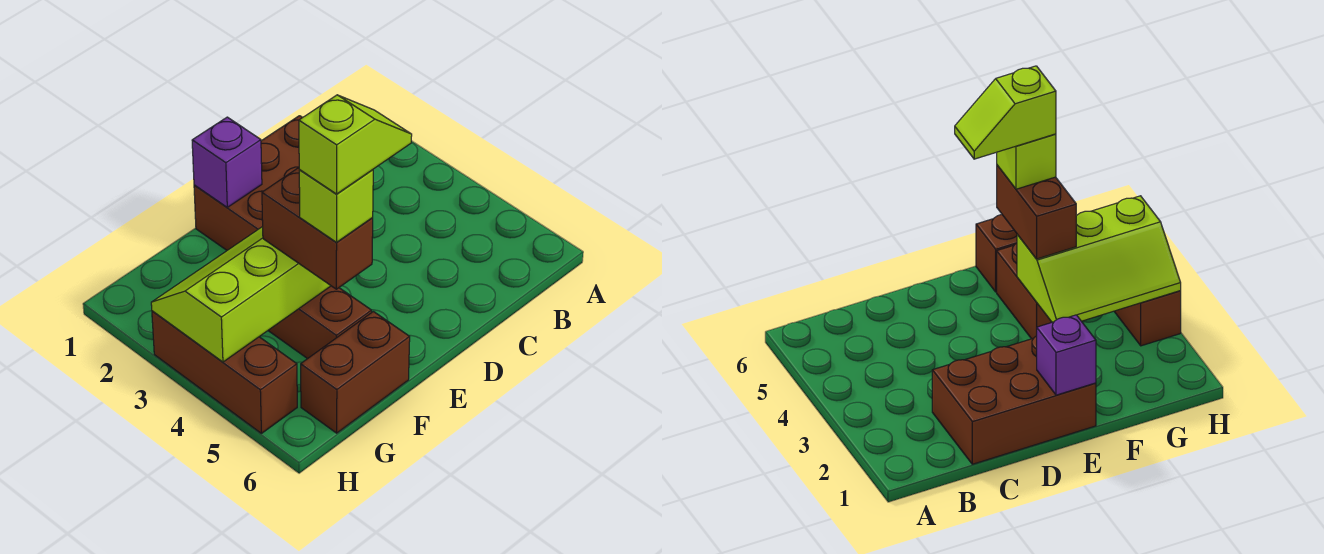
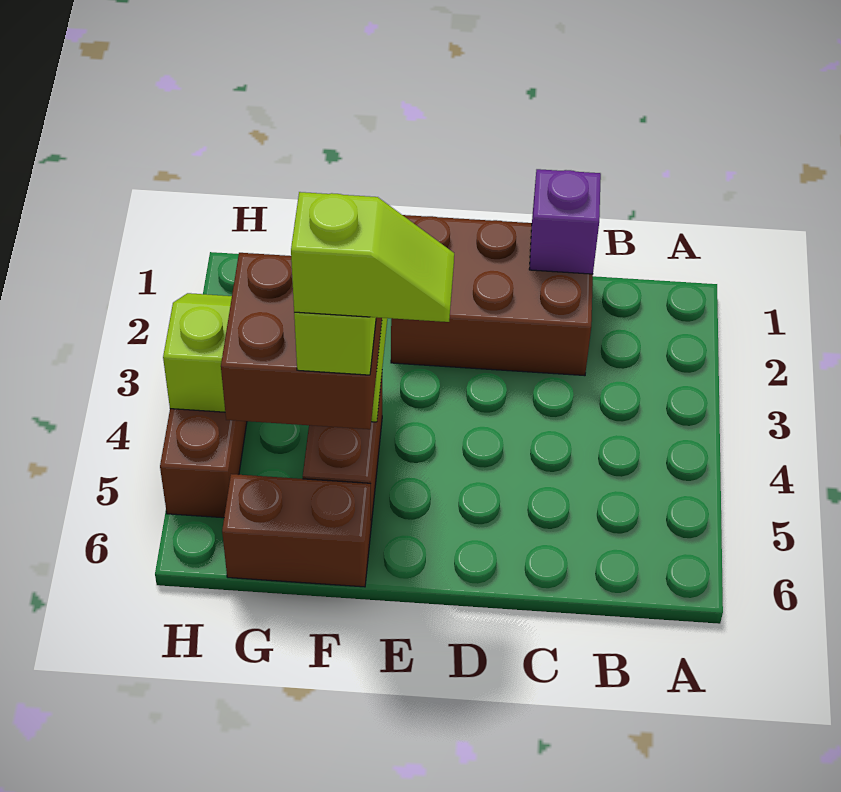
purple 1x1 brick [192,117,262,207] -> purple 1x1 brick moved to [529,169,601,274]
brown 1x2 brick [262,168,373,289] -> brown 2x2 brick [221,253,382,429]

